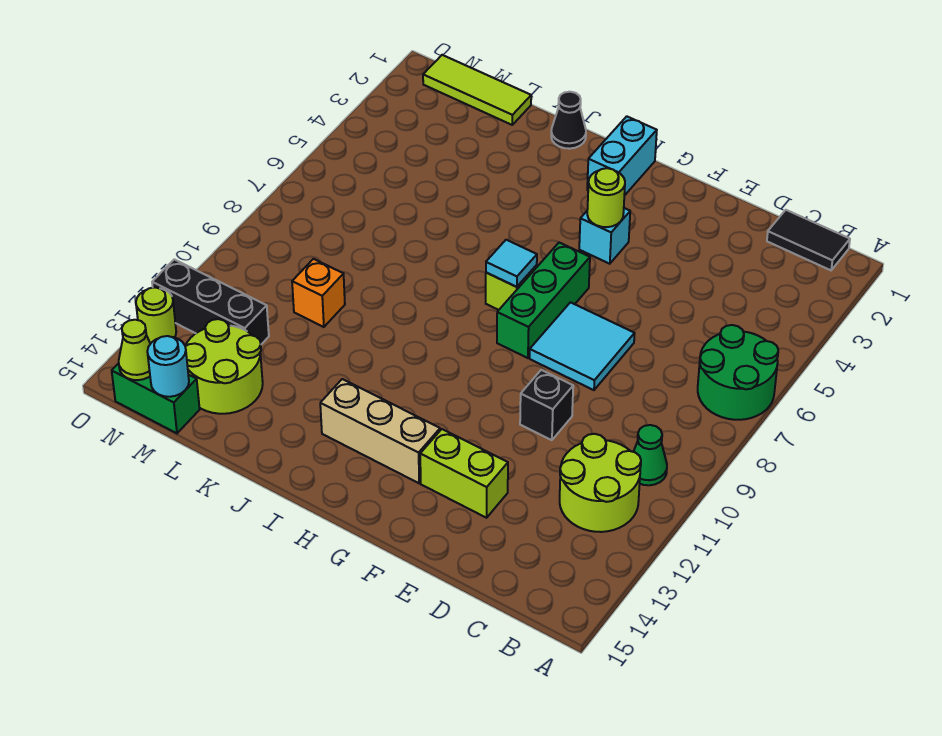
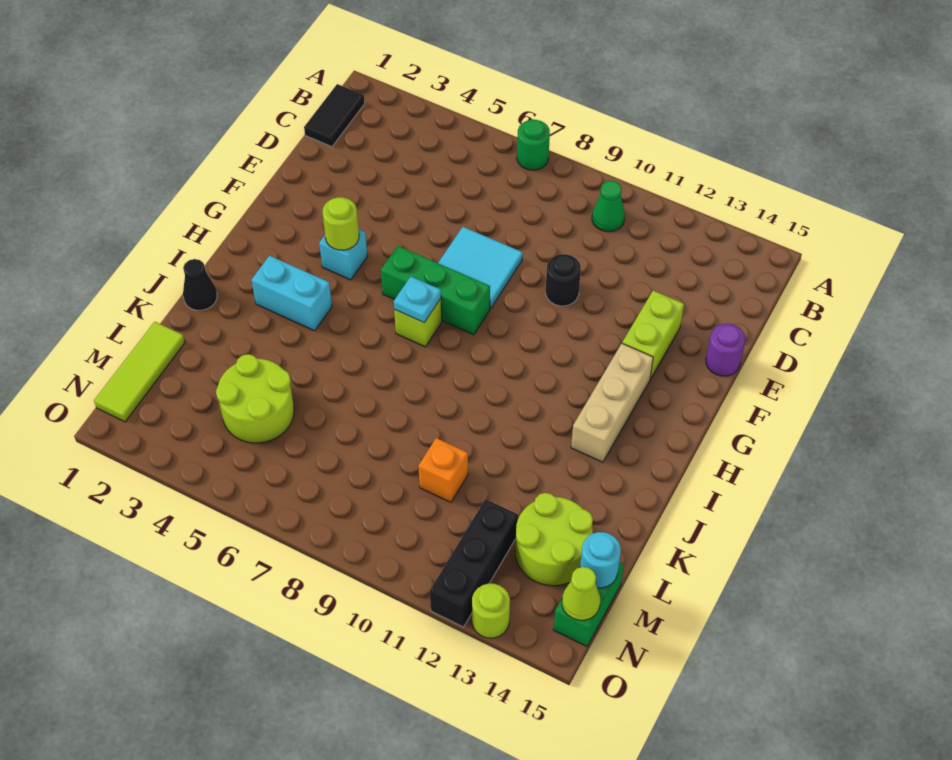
green 2x2 round brick [698,325,778,420] -> green 1x1 round brick [517,119,550,170]
lime 2x2 round brick [560,434,641,532] -> lime 2x2 round brick moved to [216,354,294,443]
black 1x1 brick [520,370,573,440] -> black 1x1 round brick [546,254,581,306]
none -> purple 1x1 round brick [706,324,745,376]
cyan 1x2 brick [587,116,657,196] -> cyan 1x2 brick moved to [251,256,332,331]
cyan 1x1 tile [486,240,537,287] -> cyan 1x1 plate [394,277,441,322]

